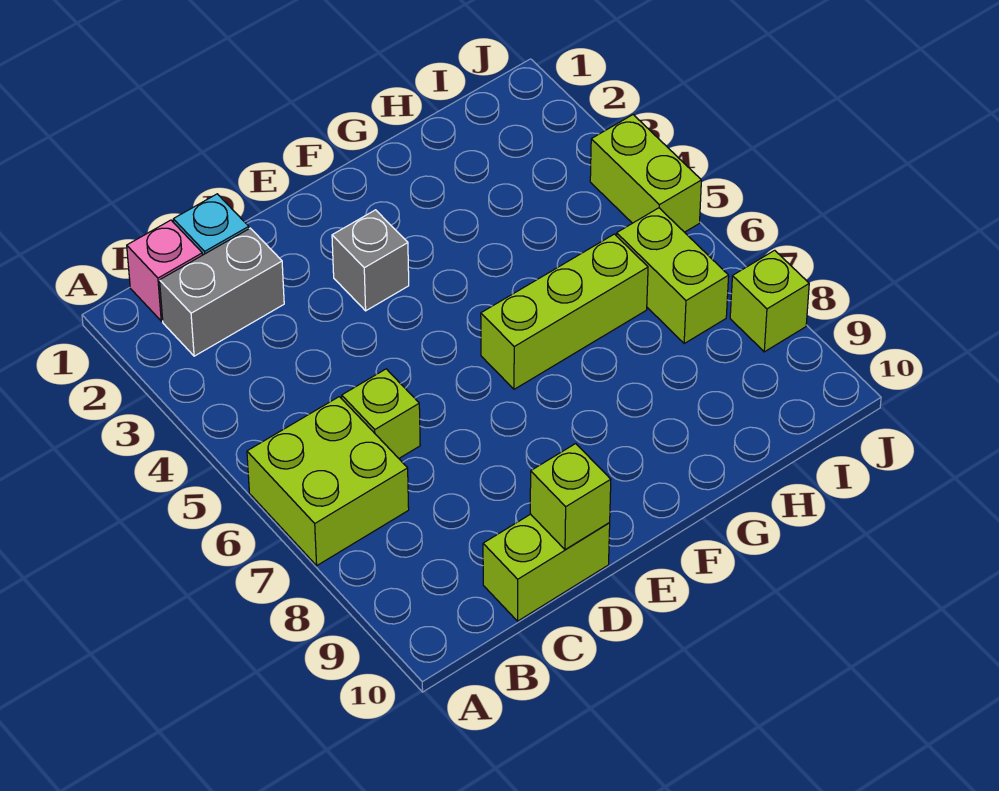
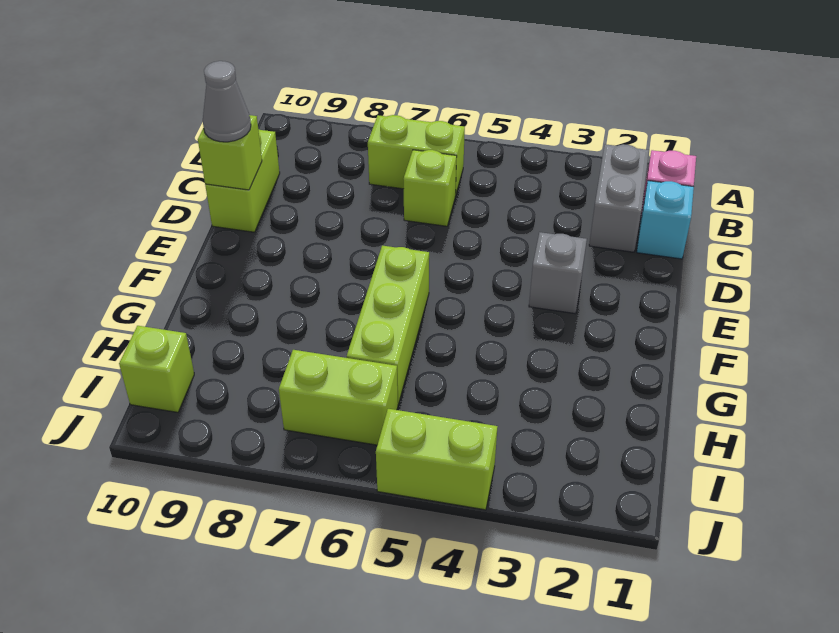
lime 2x2 brick [247,397,409,565] -> lime 1x2 brick [368,115,465,196]
none -> grey 1x1 cone [203,61,251,142]
lime 1x1 brick [730,250,809,352] -> lime 1x1 brick moved to [119,326,194,412]

